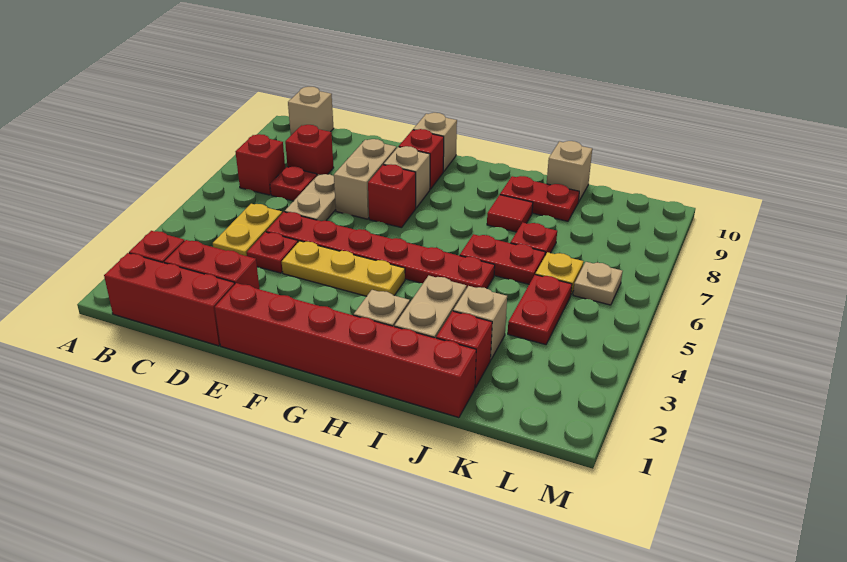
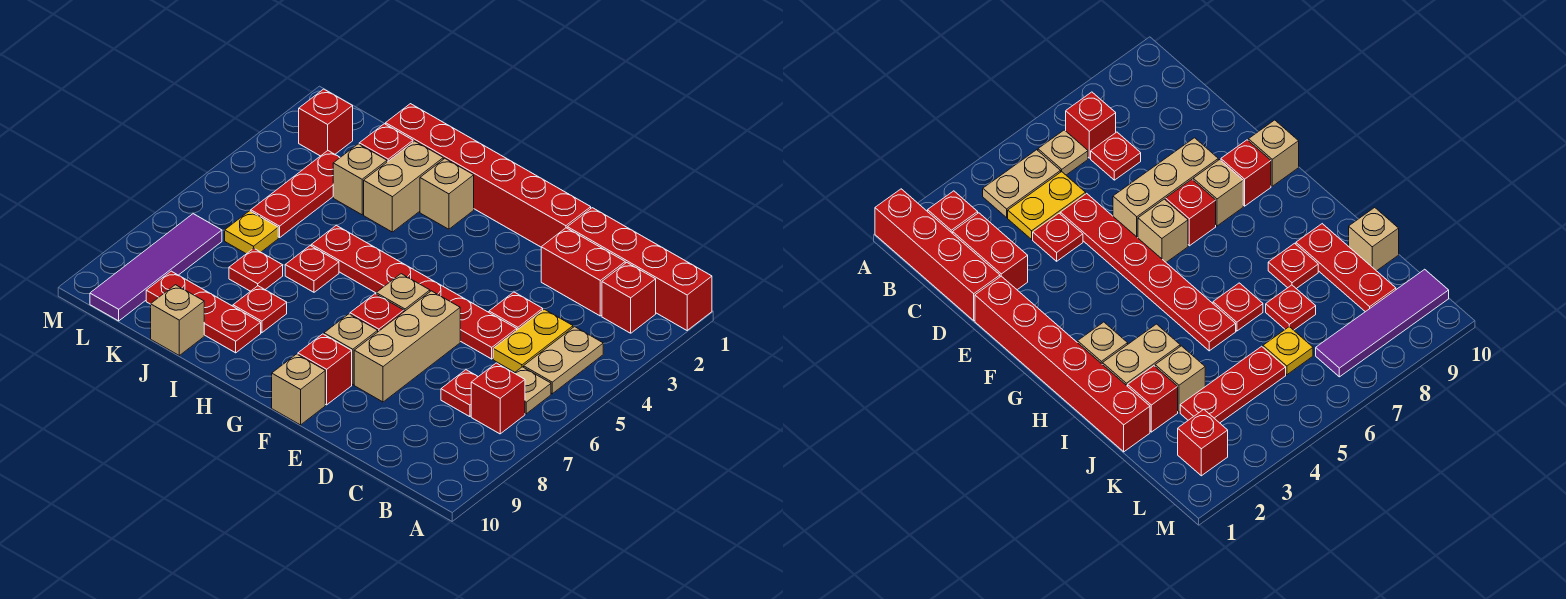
red 1x3 brick [104,253,235,346] -> red 1x4 brick [567,208,712,330]
tan 1x1 brick [288,87,334,135] -> tan 1x1 brick moved to [376,274,430,312]
red 1x1 brick [285,125,334,175] -> red 1x1 brick moved to [299,89,353,156]
tan 1x2 plate [285,174,336,221] -> tan 1x2 plate moved to [524,327,603,394]
yellow 1x3 plate [282,241,405,296] -> none
tan 1x2 brick [334,139,396,219] -> tan 1x3 brick [354,291,460,402]
red 1x2 plate [460,234,545,284] -> red 1x1 plate [285,246,339,292]
red 1x1 tile [487,195,533,232] -> red 1x1 plate [233,286,287,333]
red 1x2 plate [500,176,579,221] -> red 1x3 plate [146,271,261,353]
red 1x2 plate [508,275,572,345] -> red 1x3 plate [251,151,340,238]
tan 1x1 plate [573,262,623,305] -> tan 1x1 plate moved to [515,367,551,414]
none -> purple 1x4 tile [90,214,222,321]

